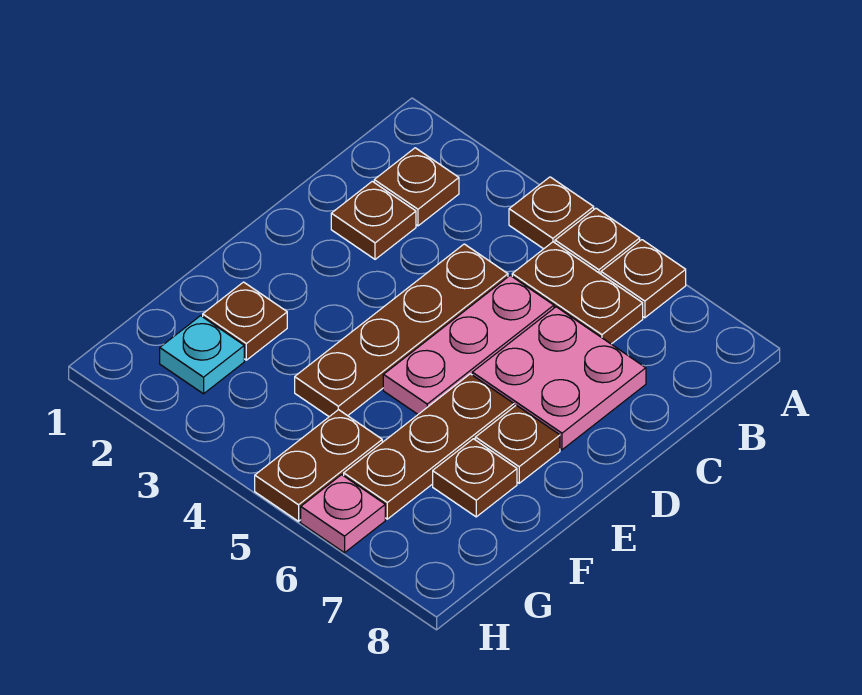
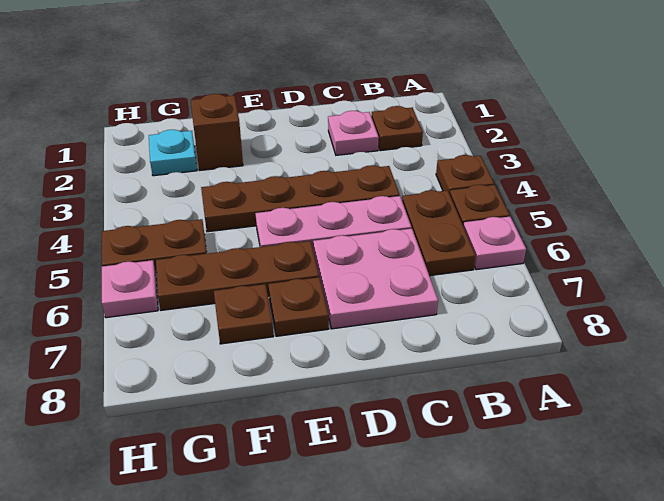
brown 1x1 plate [601,240,686,318] -> pink 1x1 plate [463,216,526,270]
brown 1x1 plate [331,181,416,259] -> pink 1x1 plate [328,111,379,155]
brown 1x1 plate [203,282,287,360] -> brown 1x1 brick [191,94,243,170]

